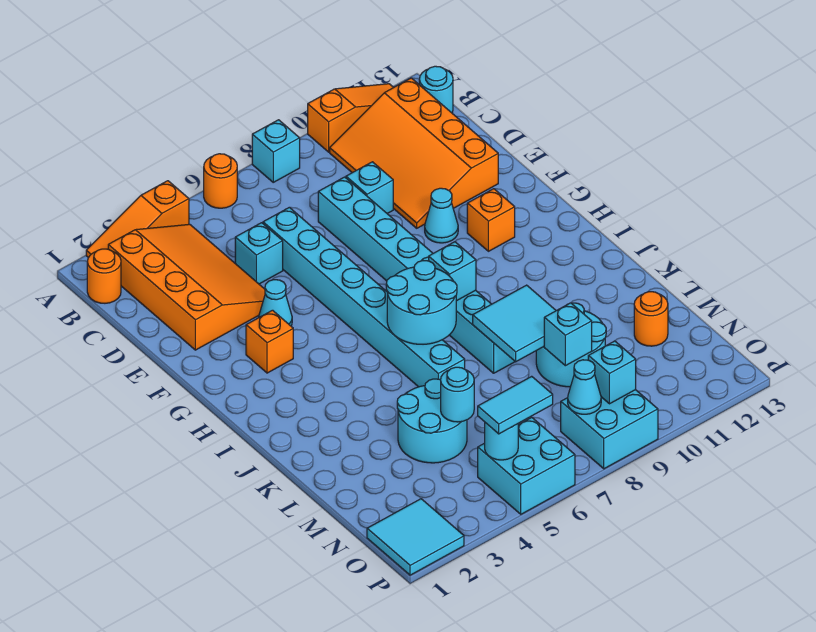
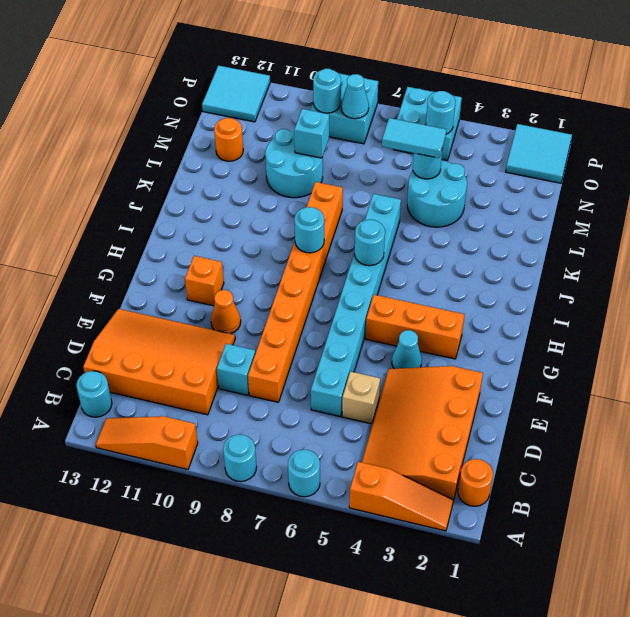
orange 1x1 round brick [204,154,237,208] -> cyan 1x1 round brick [288,449,320,497]
cyan 1x1 brick [252,120,300,182] -> cyan 1x1 round brick [223,434,257,482]
orange 3x4 slope [330,78,498,228] -> orange 3x4 slope turned to [83,309,235,415]
cyan 1x1 brick [235,223,283,284] -> tan 1x1 brick [342,372,380,424]
cyan 1x8 brick [318,177,515,373] -> orange 1x8 brick [248,182,343,402]
cyan 1x1 cone [425,188,458,243] -> orange 1x1 cone [211,290,241,334]
orange 1x1 brick [246,310,293,373] -> orange 1x3 brick [366,295,465,359]
cyan 2x2 round brick [386,261,457,344] -> cyan 1x1 round brick [355,220,385,266]
cyan 1x1 brick [429,242,476,301] -> cyan 1x1 round brick [294,207,324,253]
cyan 2x2 tile [473,285,556,362] -> cyan 2x2 tile moved to [202,65,270,122]
cyan 1x2 tile [478,376,553,434] -> cyan 1x2 tile moved to [382,118,446,158]
cyan 1x1 brick [588,341,636,404] -> cyan 1x1 round brick [313,69,341,113]

